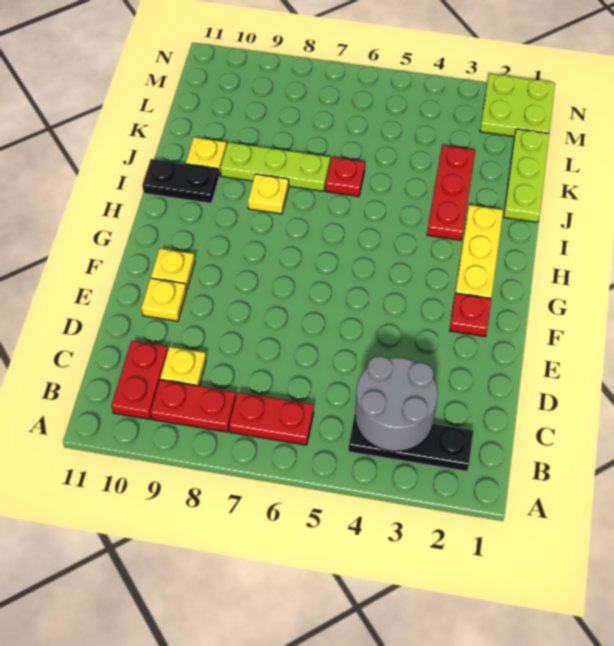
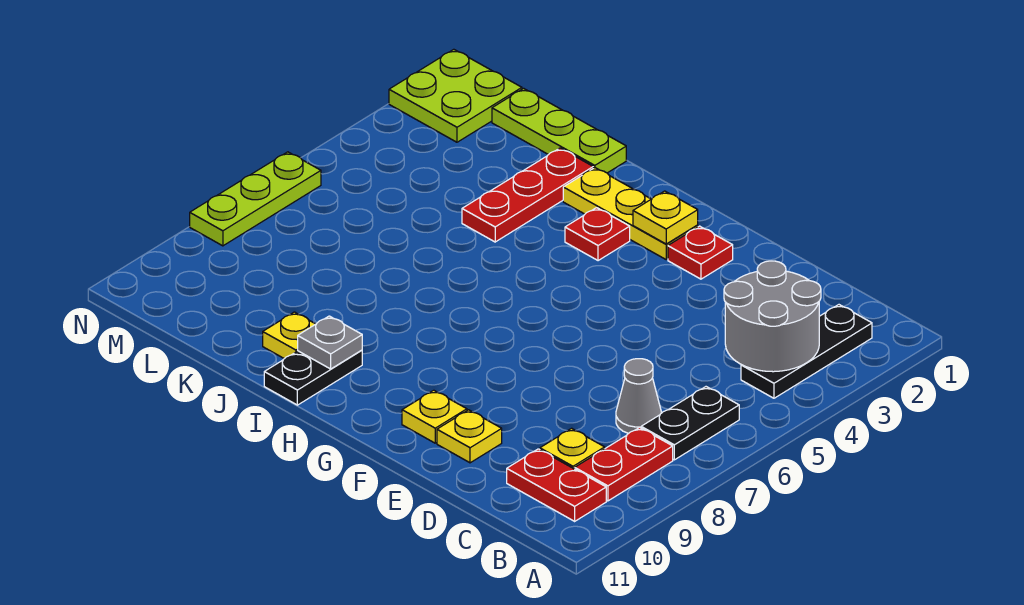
red 1x2 plate [229,392,314,445] -> black 1x2 plate [641,387,739,460]
none -> grey 1x1 cone [616,359,661,434]
red 1x3 plate [427,145,475,240] -> red 1x3 plate turned to [462,148,593,242]
yellow 1x1 plate [248,174,289,214] -> yellow 1x1 plate moved to [633,191,698,244]
none -> grey 1x1 plate [298,316,362,369]
red 1x1 plate [326,157,365,196] -> red 1x1 plate moved to [565,208,630,261]
lime 1x3 plate [221,142,330,191] -> lime 1x3 plate moved to [190,152,321,246]

